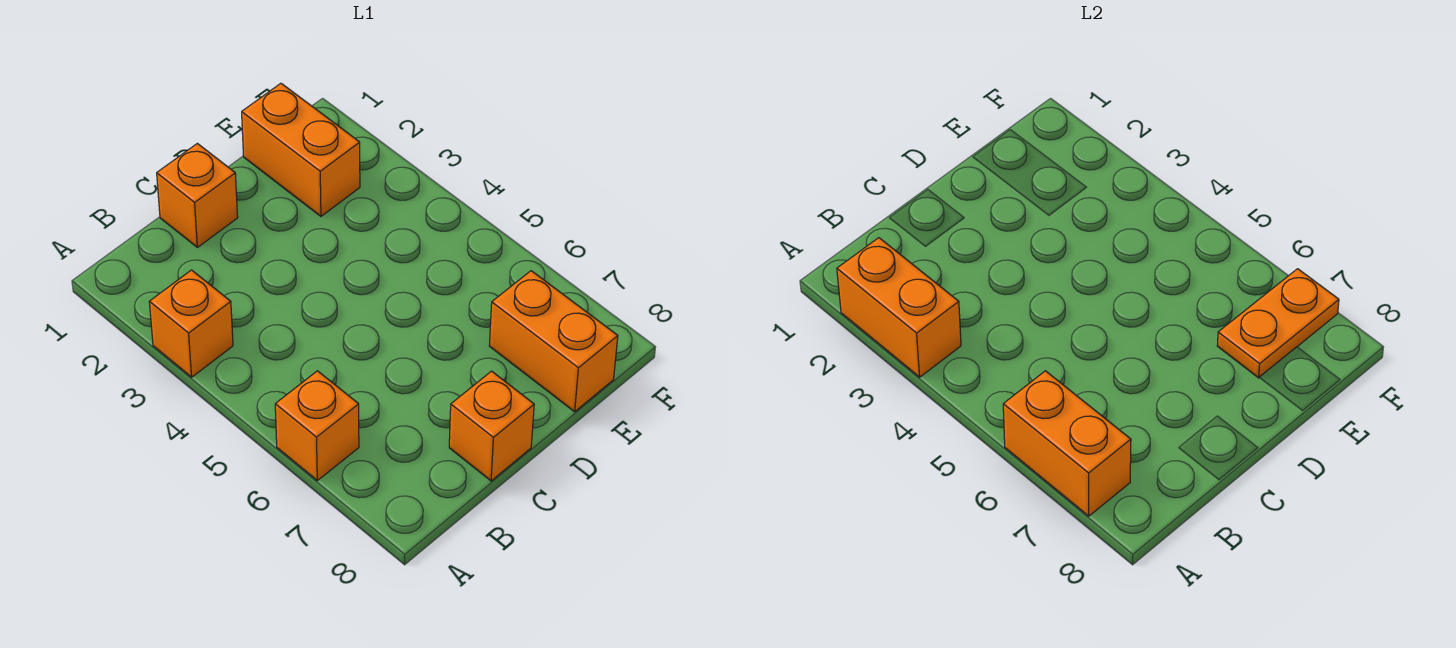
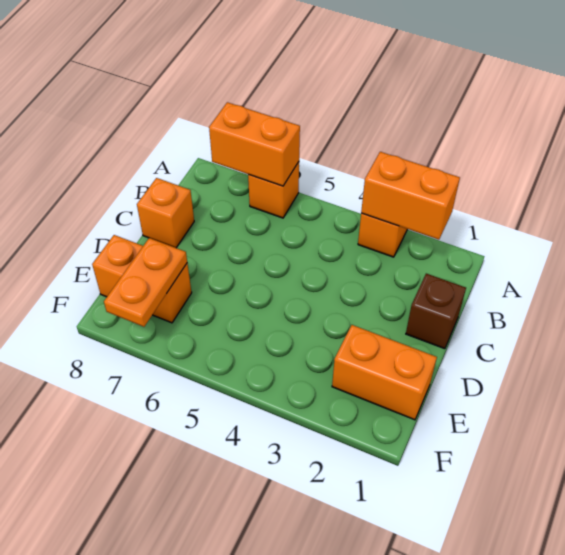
orange 1x1 brick [157,143,238,247] -> brown 1x1 brick [406,274,466,349]

